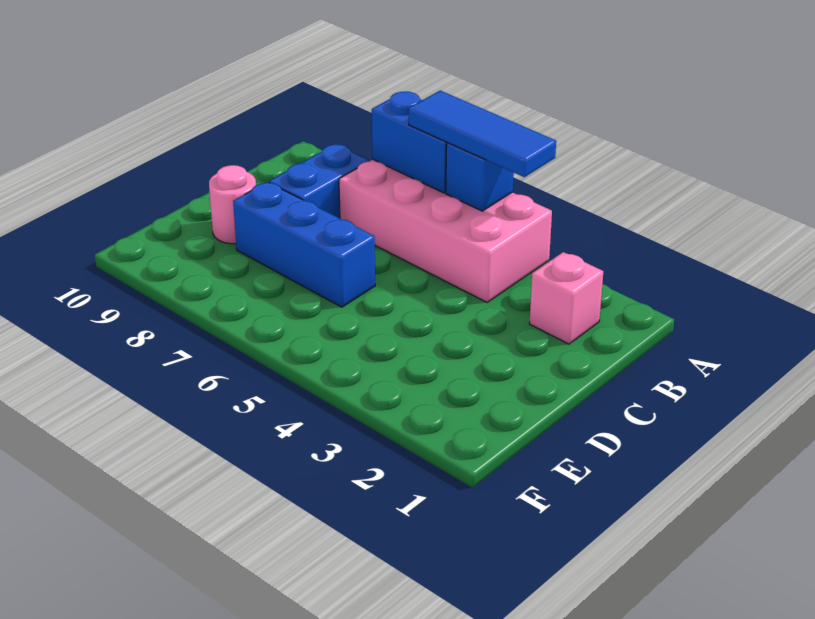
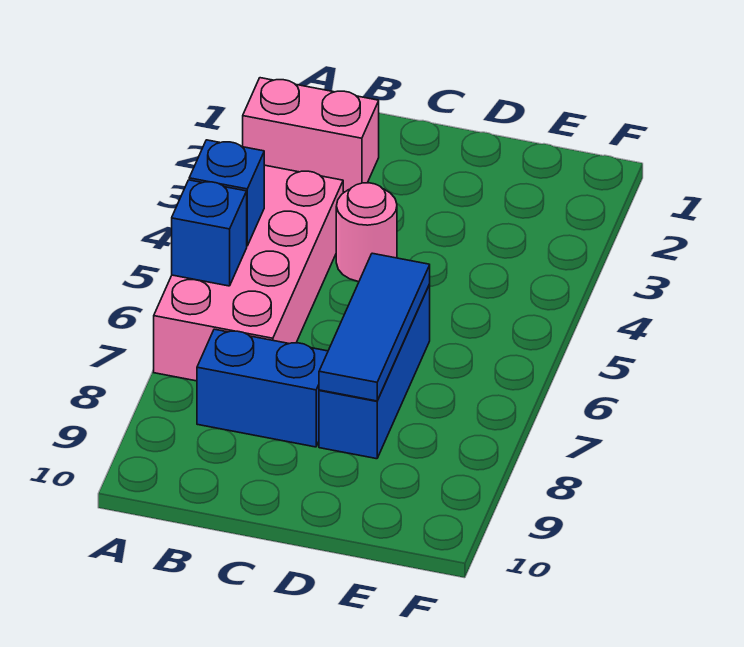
blue 1x3 tile [409,91,556,177] -> blue 1x3 tile moved to [319,253,430,401]
blue 1x2 brick [372,91,447,193] -> blue 1x1 brick [172,180,247,286]
pink 1x1 brick [529,252,603,344] -> pink 1x2 brick [243,78,379,192]
pink 1x1 round brick [209,165,256,244] -> pink 1x1 round brick moved to [336,183,397,282]

